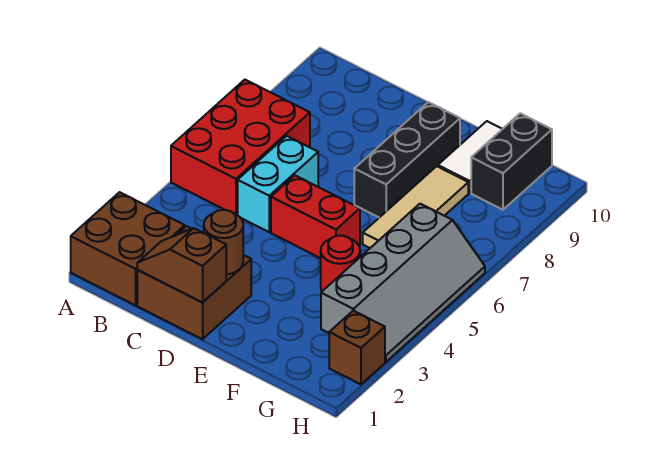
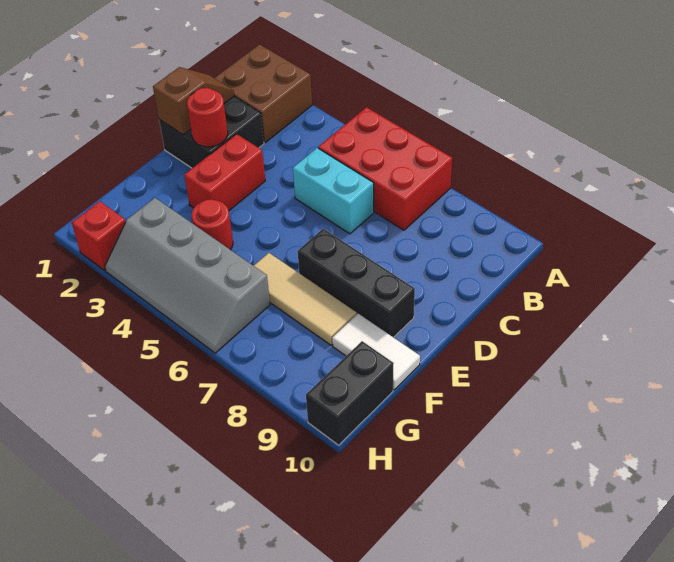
brown 2x2 brick [137,226,251,339] -> black 2x2 brick [159,96,264,168]
brown 1x1 round brick [204,210,243,274] -> red 1x1 round brick [187,88,228,147]
red 1x2 brick [271,175,360,258] -> red 1x2 brick moved to [184,134,265,210]
black 1x2 brick [471,113,552,210] -> black 1x2 brick turned to [306,341,394,445]
brown 1x1 brick [329,311,385,384] -> red 1x1 brick [72,201,125,271]

